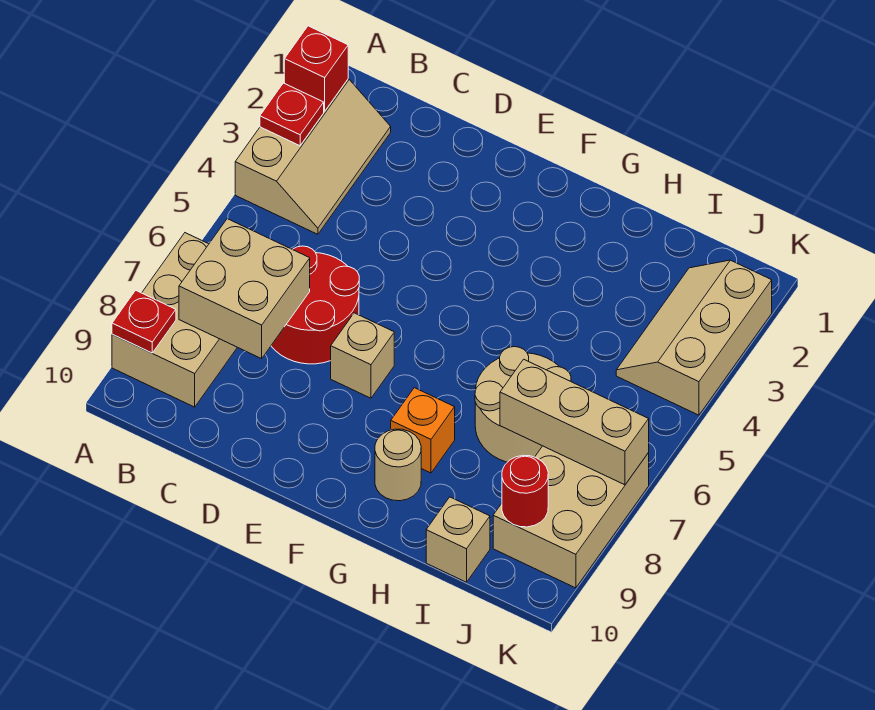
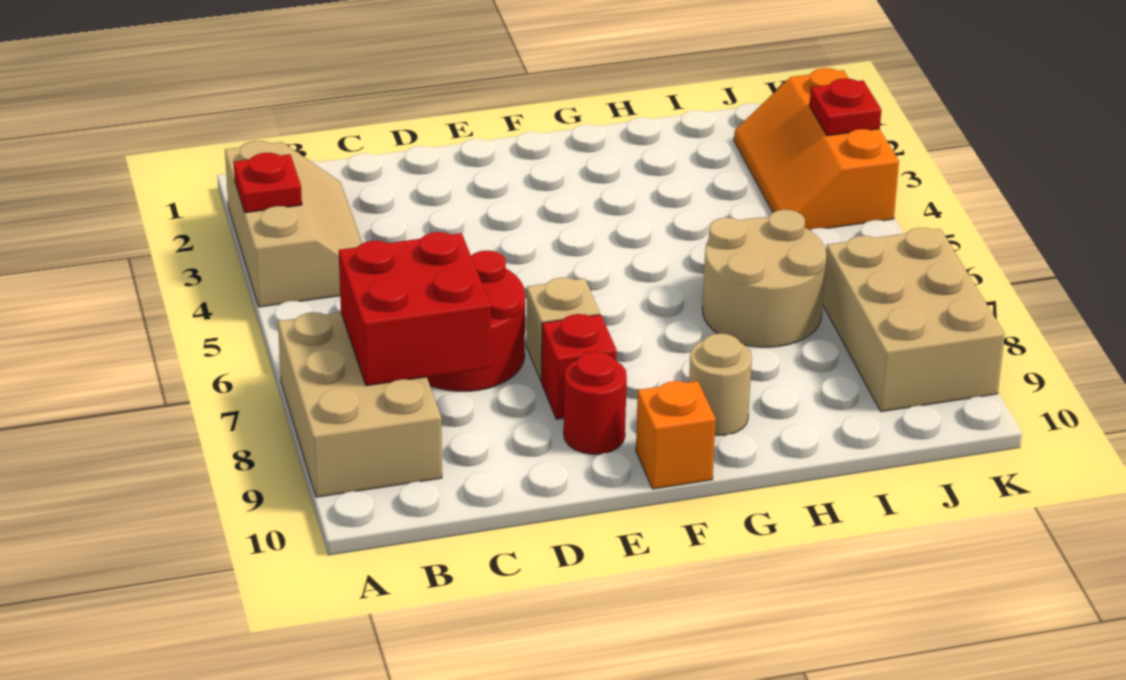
red 1x1 brick [284,26,348,111] -> red 1x1 brick moved to [541,314,617,419]
red 1x1 plate [112,290,176,353] -> red 1x1 plate moved to [810,78,881,136]
tan 2x2 brick [179,219,310,359] -> red 2x2 brick [339,232,491,386]
orange 1x1 brick [391,388,455,473] -> orange 1x1 brick moved to [636,381,716,489]
tan 1x3 brick [500,359,649,485] -> none
tan 1x1 brick [426,497,490,582] -> none
tan 2x3 slope [616,260,772,415] -> orange 2x3 slope [734,68,899,230]
red 1x1 round brick [502,455,548,527] -> red 1x1 round brick moved to [564,352,627,454]

